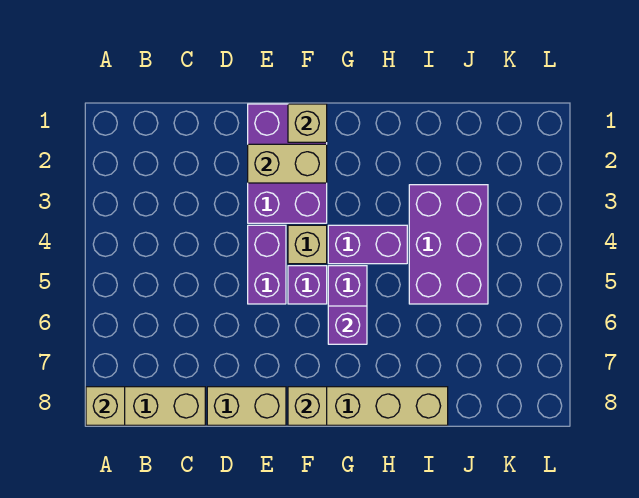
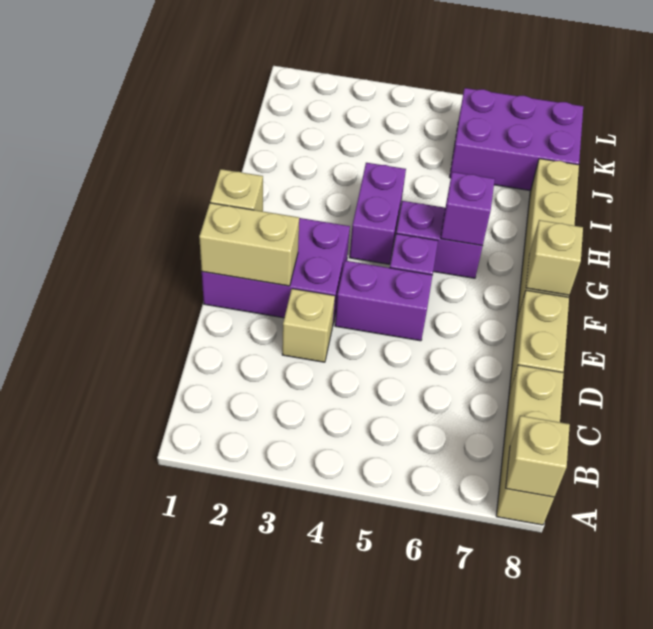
tan 1x2 brick [248,144,327,183] -> tan 1x2 brick turned to [199,203,299,286]
tan 1x1 brick [288,225,327,264] -> tan 1x1 brick moved to [282,289,335,362]
purple 2x3 brick [409,185,488,304] -> purple 2x3 brick moved to [450,88,583,191]

